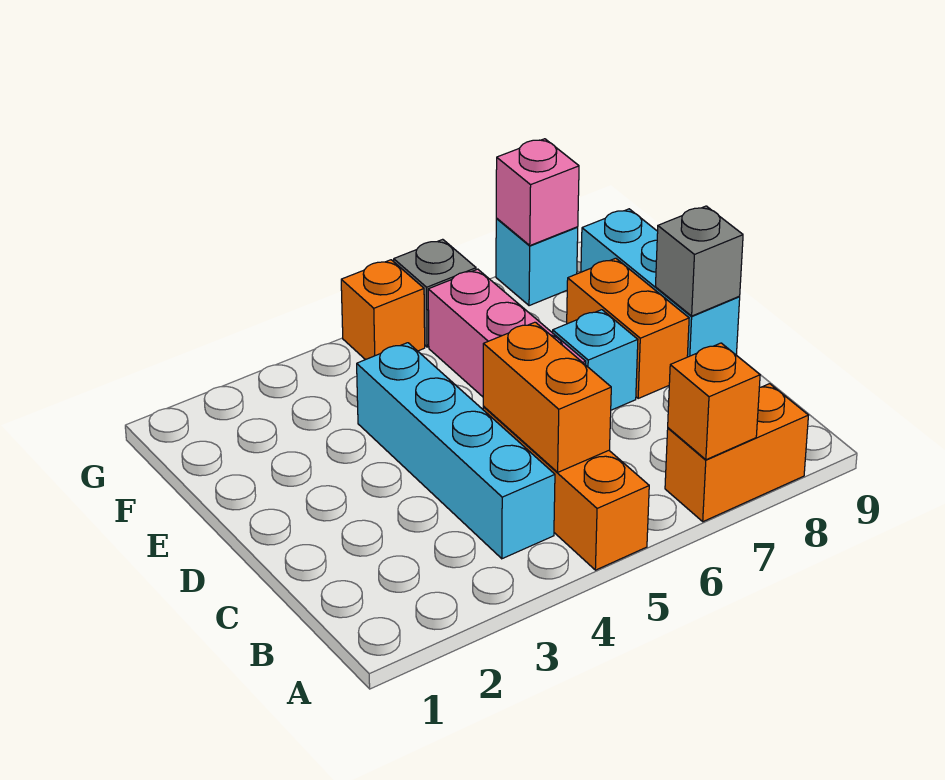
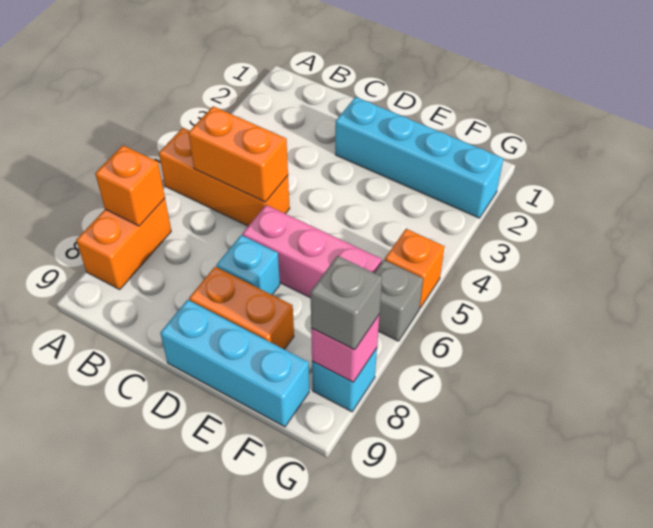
cyan 1x4 brick [357,343,555,559] -> cyan 1x4 brick moved to [335,97,503,218]
grey 1x1 brick [655,206,743,316] -> grey 1x1 brick moved to [310,256,382,350]

